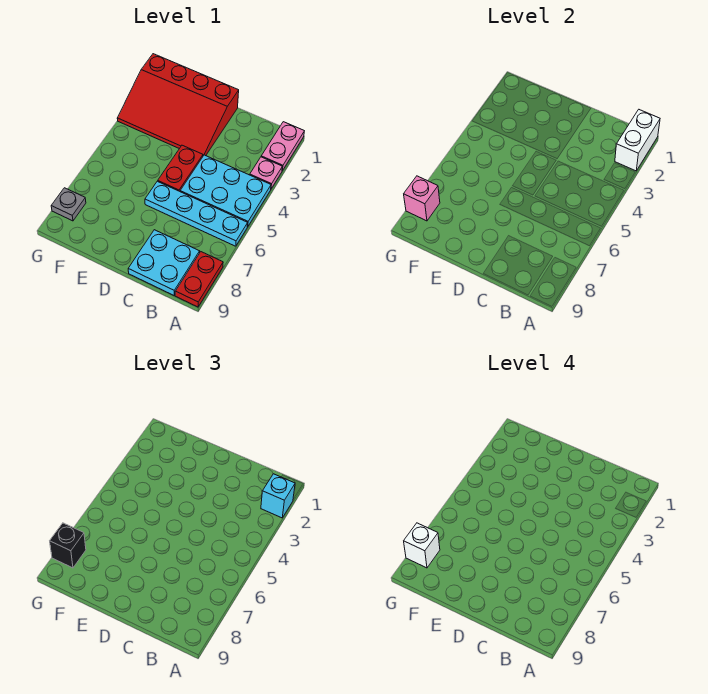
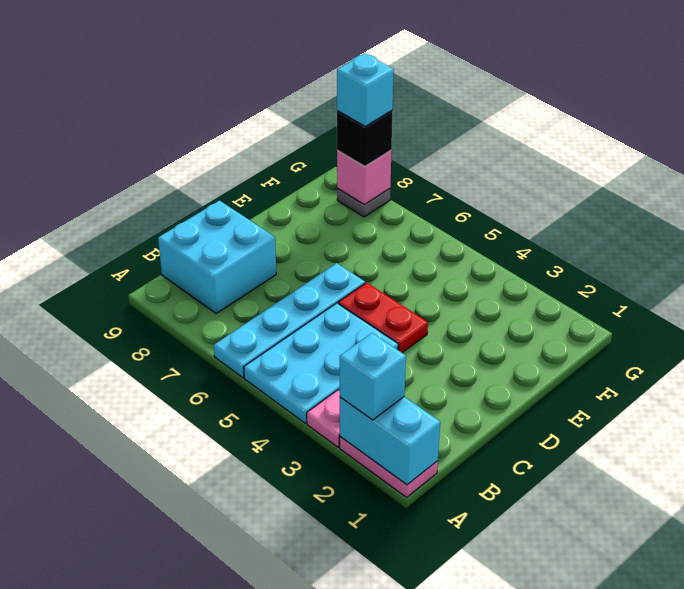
white 1x2 brick [615,110,660,171] -> cyan 1x2 brick [340,397,440,485]
red 1x2 plate [175,252,223,307] -> none
cyan 2x2 plate [128,230,200,295] -> cyan 2x2 brick [158,201,276,313]
red 3x4 slope [117,54,239,156] -> none
white 1x1 brick [404,523,440,568] -> cyan 1x1 brick [337,53,394,127]

